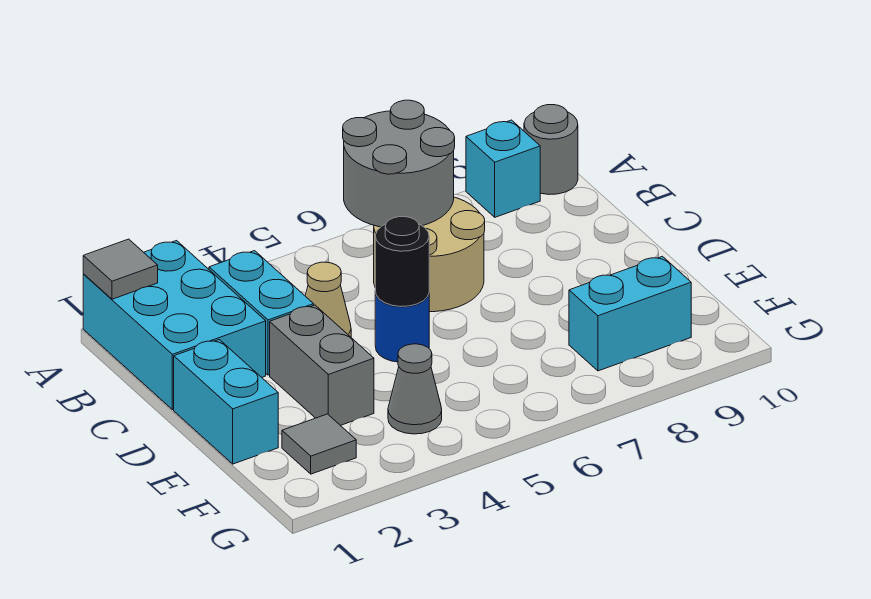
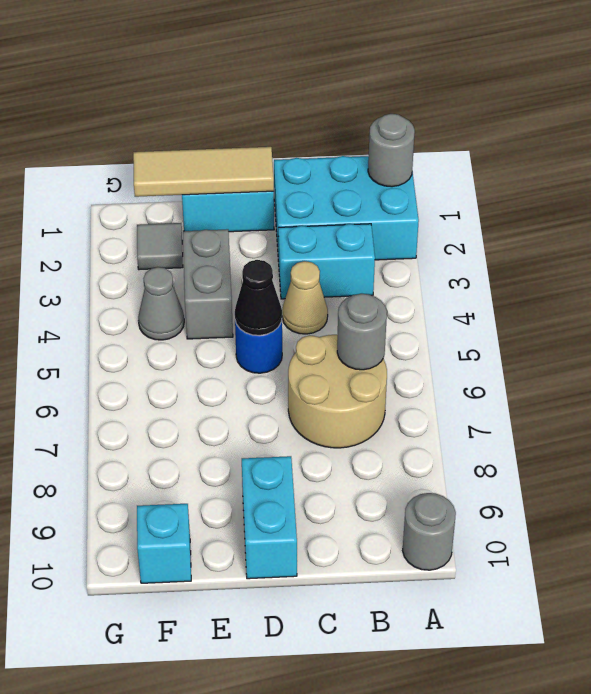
grey 1x1 tile [83,239,158,299] -> grey 1x1 round brick [368,114,415,187]
grey 2x2 round brick [343,100,455,227] -> grey 1x1 round brick [337,294,387,370]
cyan 1x1 brick [466,120,540,217] -> cyan 1x1 brick moved to [137,504,191,583]
none -> tan 1x3 tile [133,147,274,197]
grey 1x2 brick [270,305,374,426] -> grey 1x2 brick turned to [183,229,233,339]
black 1x1 round brick [375,217,429,307] -> black 1x1 cone [235,260,282,335]
cyan 1x2 brick [569,256,691,371] -> cyan 1x2 brick moved to [242,456,297,579]

